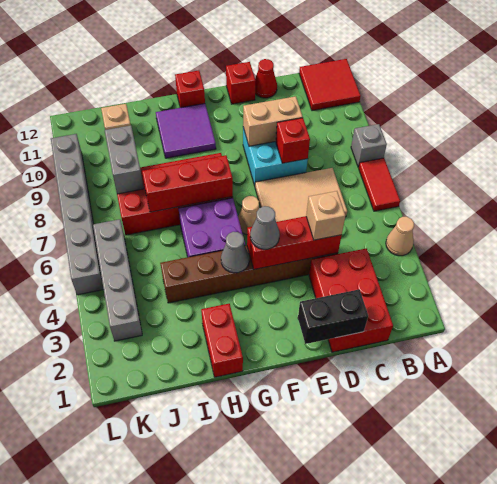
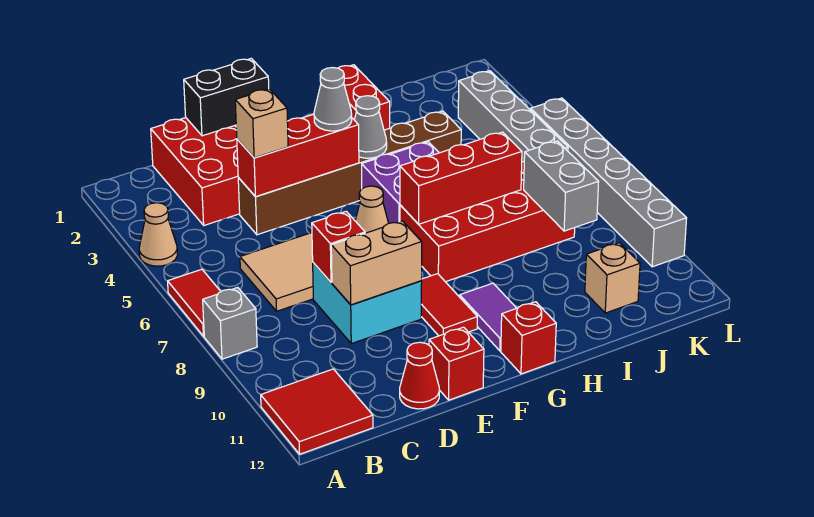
none -> red 1x2 tile [421,274,477,336]
purple 2x2 tile [156,104,216,158] -> purple 1x2 tile [460,283,516,351]

